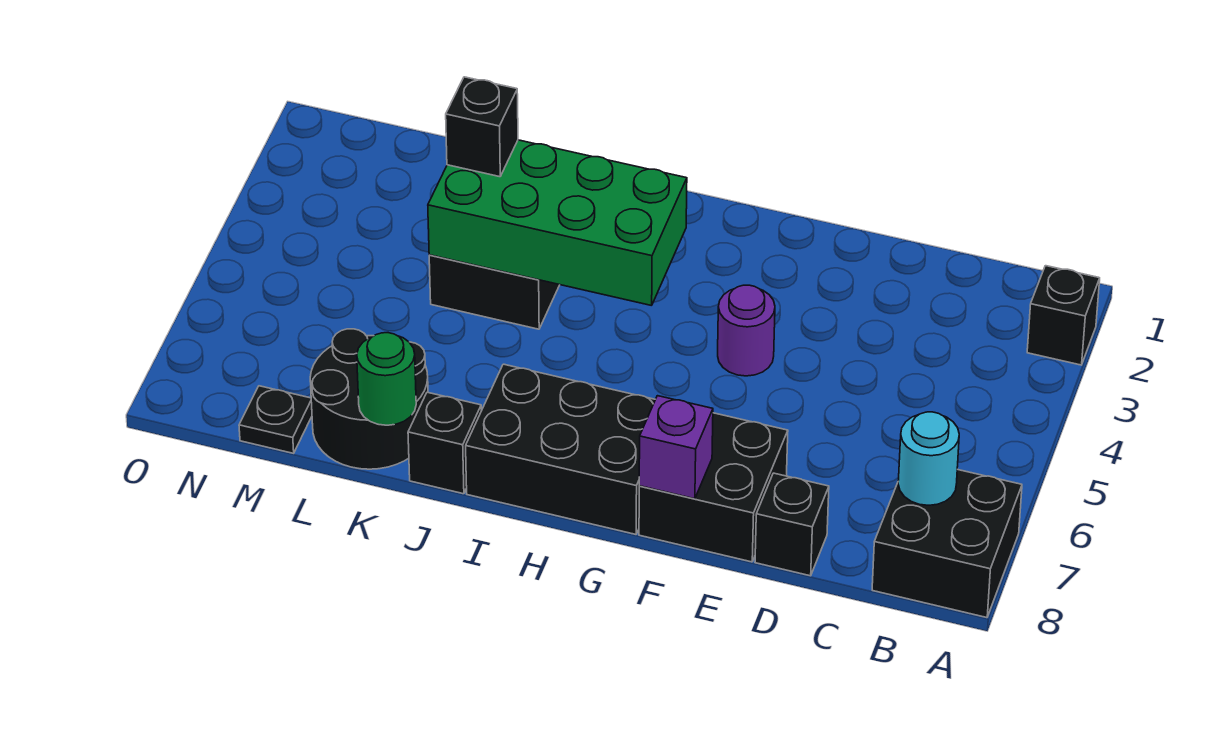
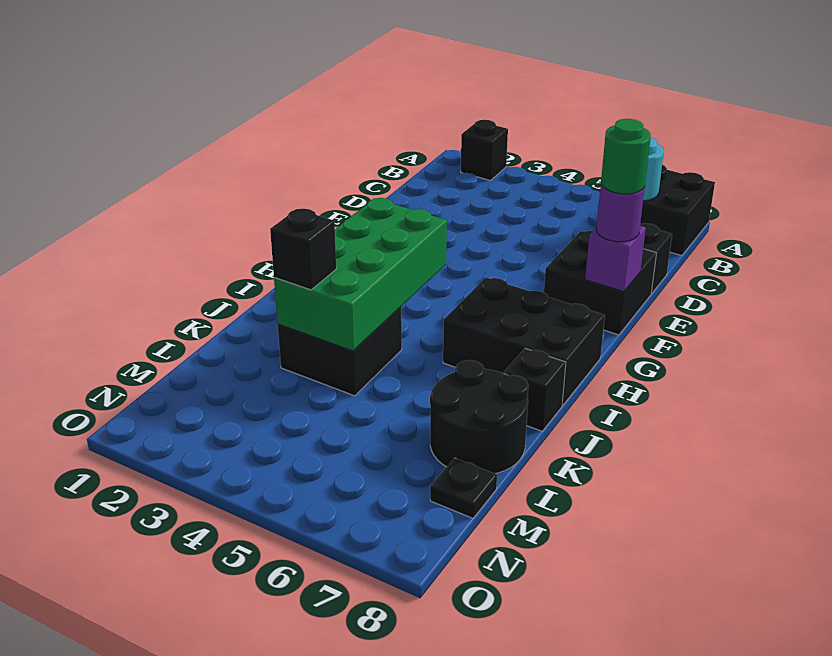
purple 1x1 round brick [718,285,775,376] -> purple 1x1 round brick moved to [596,185,645,242]
black 2x3 brick [466,364,655,534] -> black 2x3 brick turned to [443,277,605,405]
green 1x1 round brick [357,333,416,425] -> green 1x1 round brick moved to [601,119,651,194]

